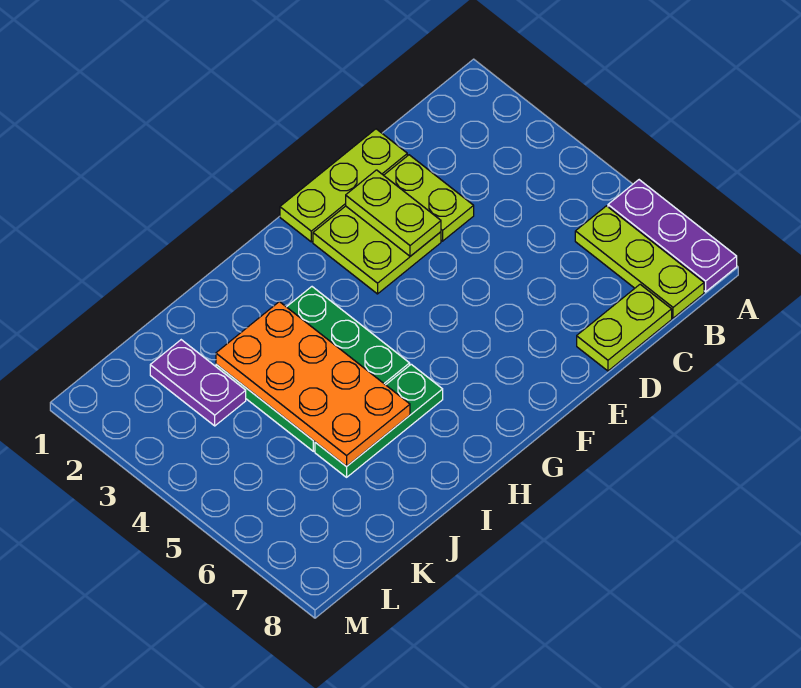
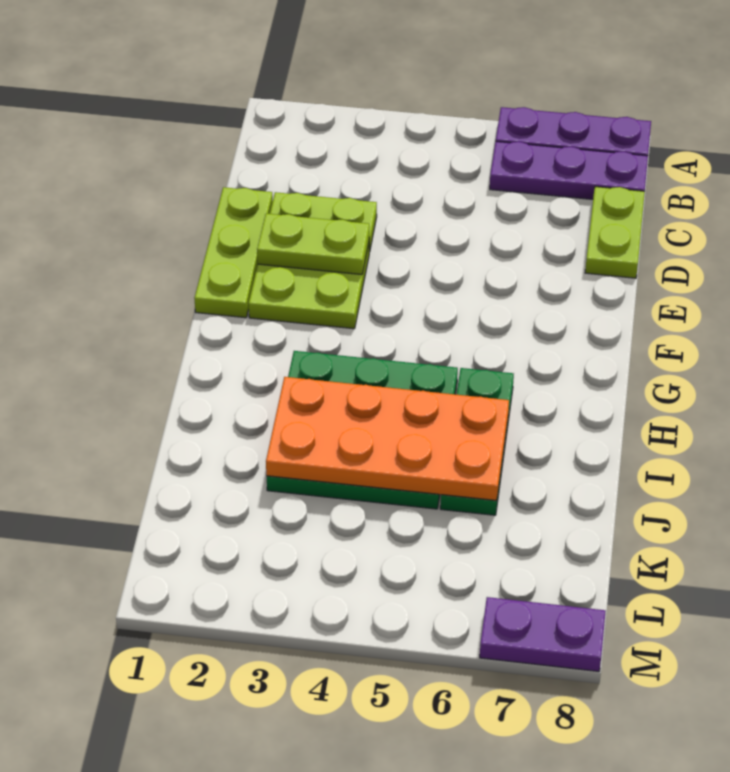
lime 1x3 plate [575,206,704,318] -> purple 1x3 plate [490,141,648,199]
purple 1x2 plate [150,340,246,426] -> purple 1x2 plate moved to [480,597,606,671]

